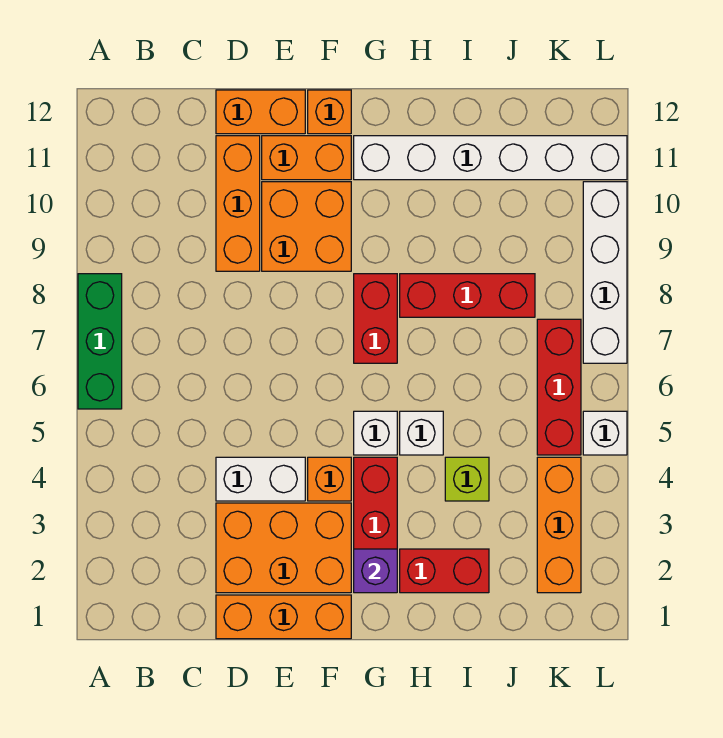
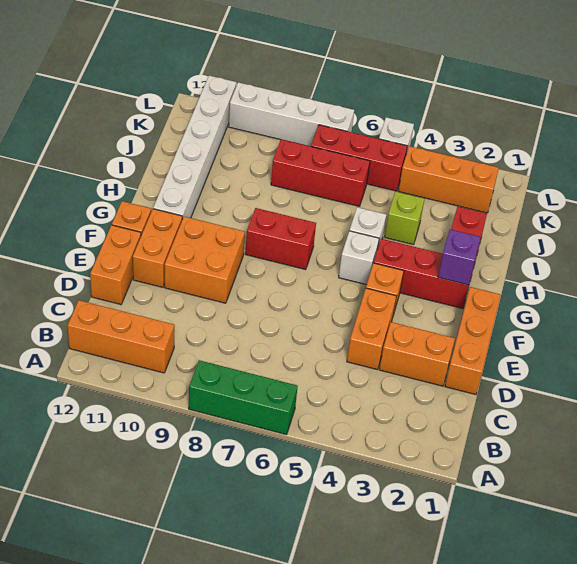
orange 2x3 brick [216,503,351,593] -> orange 1x2 brick [379,322,455,386]
white 1x2 brick [216,457,305,501] -> orange 1x2 brick [347,288,396,370]
orange 1x3 brick [216,136,260,271] -> orange 1x3 brick moved to [68,300,174,373]
red 1x3 brick [400,274,535,317] -> red 1x3 brick turned to [271,140,370,207]

